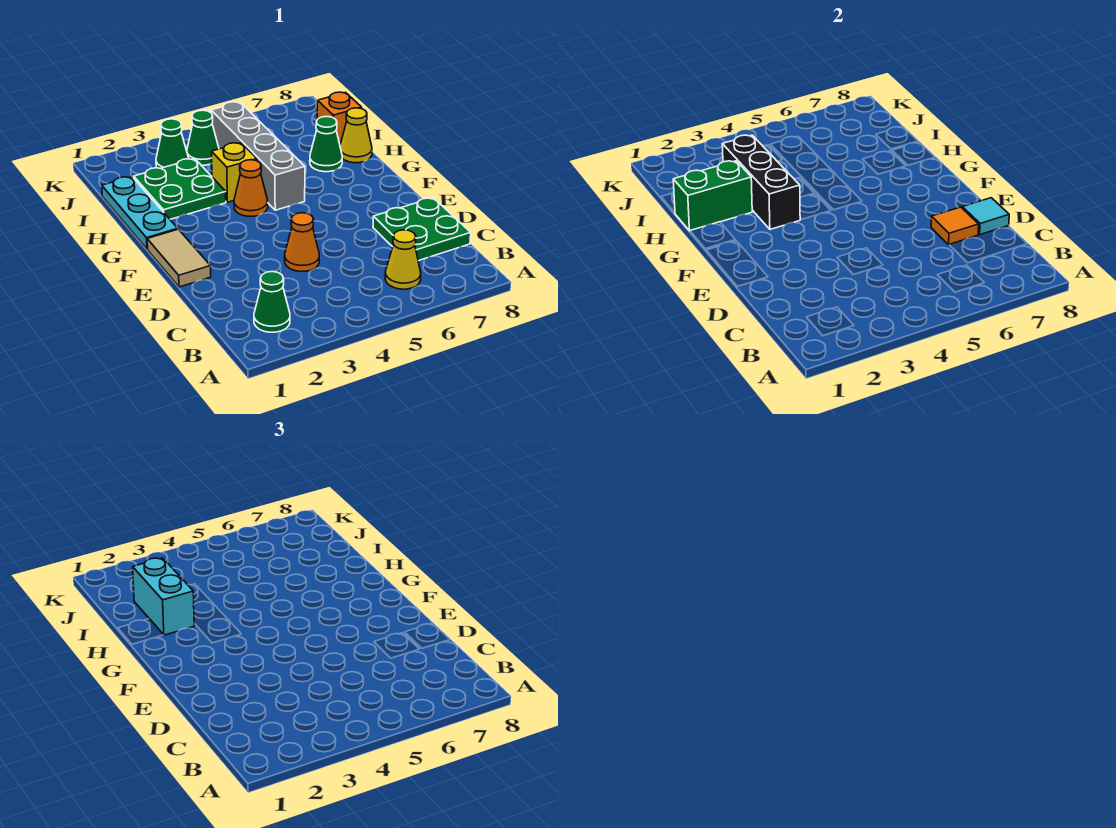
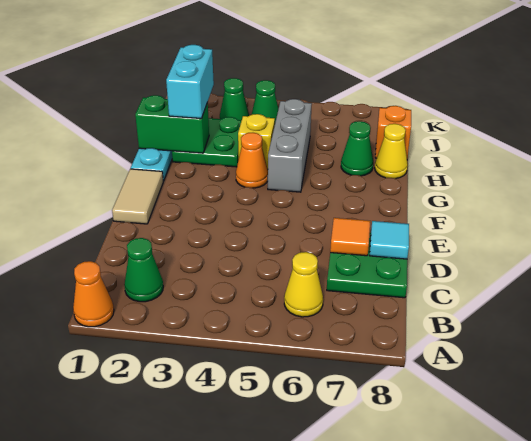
orange 1x1 cone [285,213,319,272] -> orange 1x1 cone moved to [73,261,114,327]
black 1x3 brick [722,135,800,229] -> none
grey 1x4 brick [211,102,305,210] -> grey 1x3 brick [268,99,312,192]

